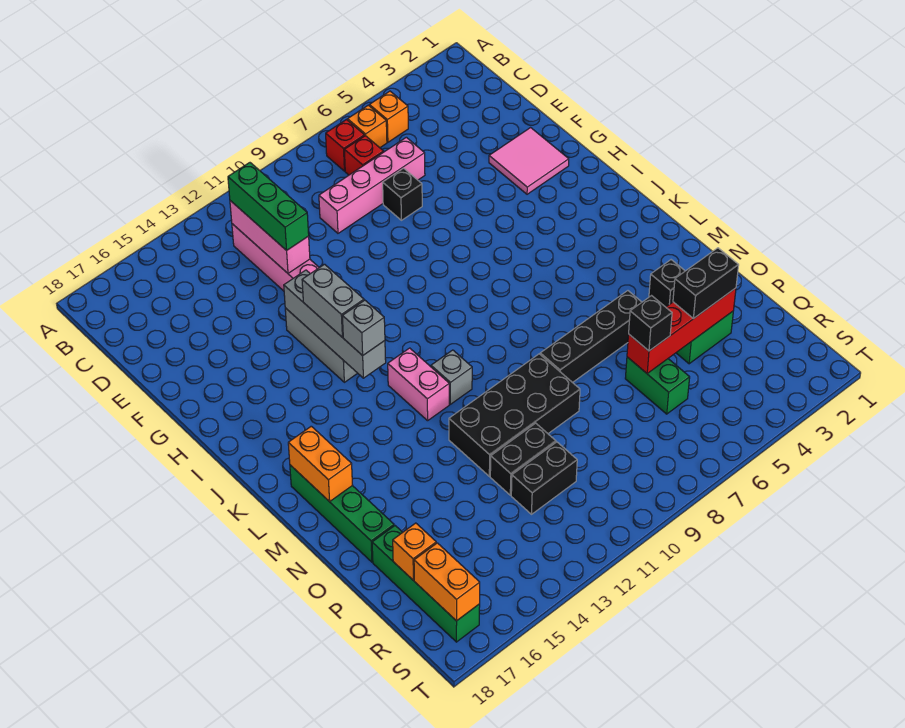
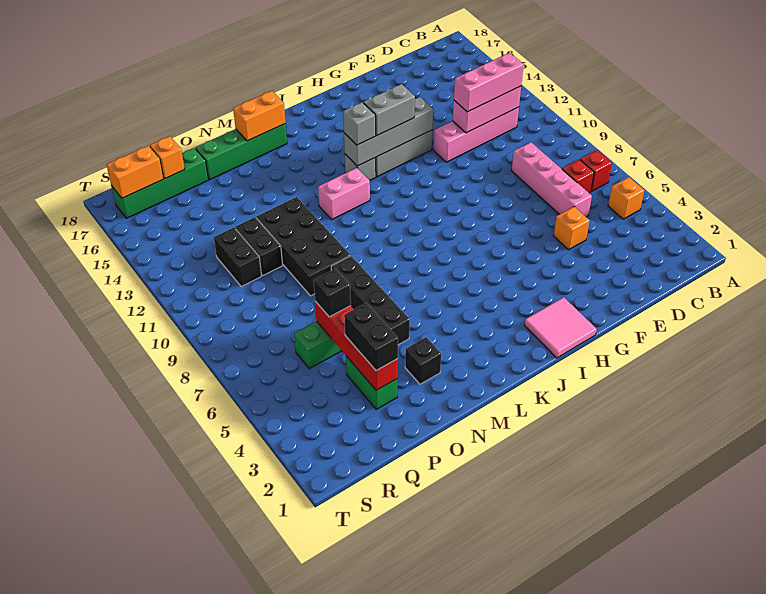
orange 1x1 brick [348,105,387,148] -> orange 1x1 brick moved to [554,207,590,250]
green 1x3 brick [228,163,309,251] -> pink 1x3 brick [454,53,524,112]
black 1x1 brick [383,168,422,220] -> none
pink 2x2 tile [489,128,569,194] -> pink 2x2 tile moved to [524,297,597,358]
grey 1x1 brick [431,350,472,404] -> grey 1x1 brick moved to [345,154,376,180]

